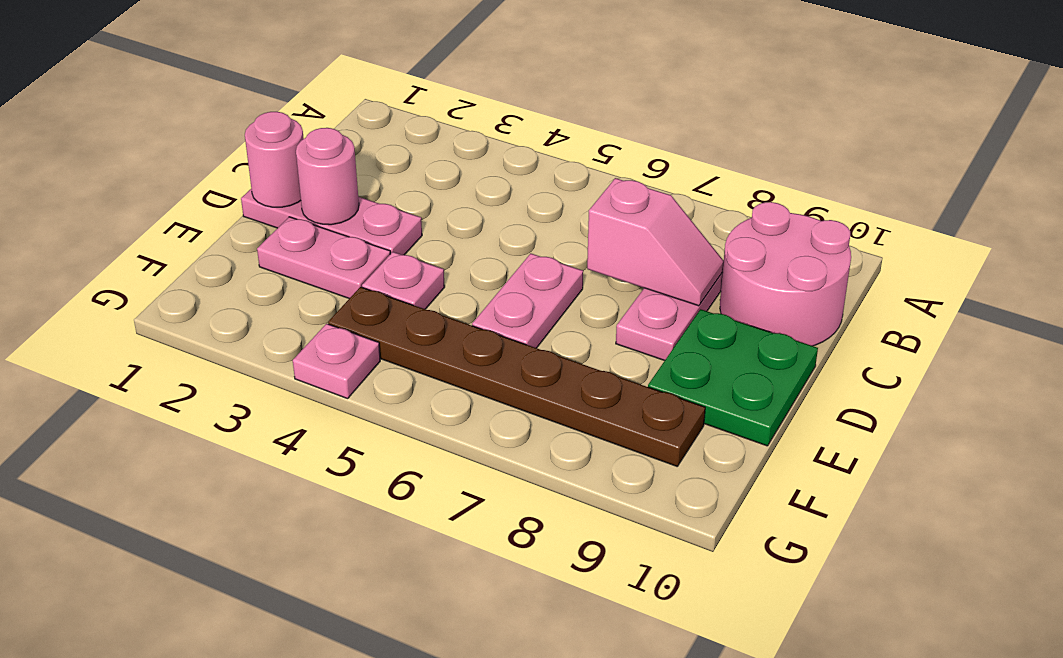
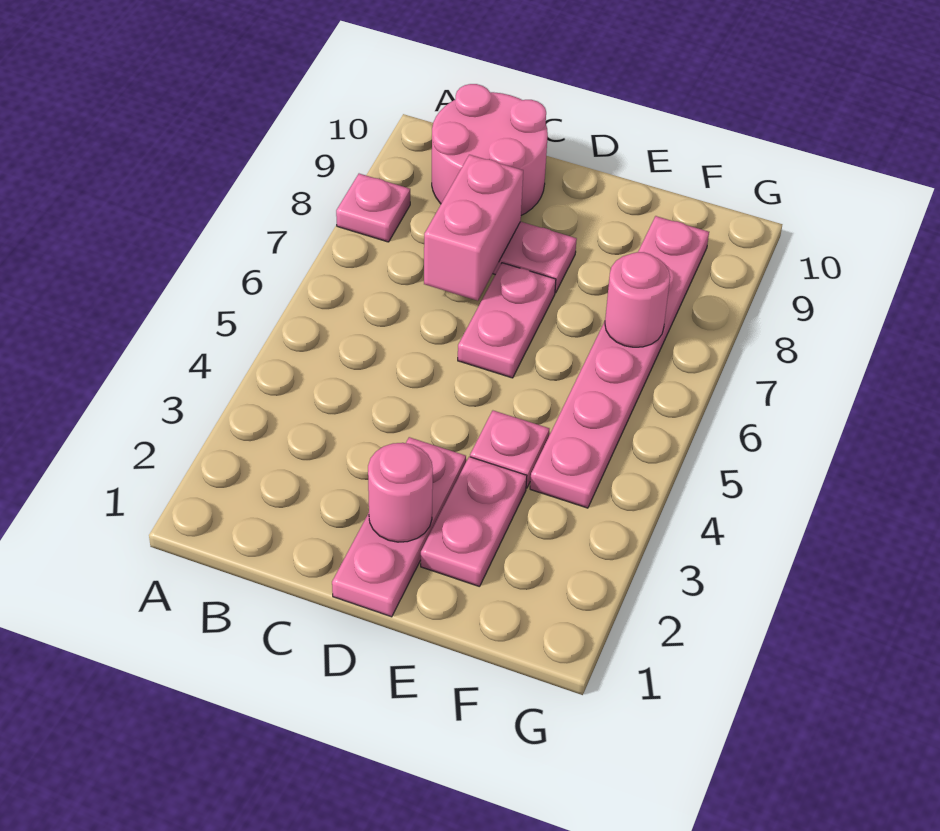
pink 1x2 slope [587,178,724,306] -> pink 1x2 brick [424,155,523,301]
pink 1x1 round brick [245,112,304,207] -> pink 1x1 round brick moved to [605,252,670,347]
pink 1x2 plate [472,253,583,348] -> pink 1x2 plate turned to [458,263,556,378]
green 2x2 plate [648,309,818,446] -> none
brown 1x6 plate [328,287,705,467] -> pink 1x6 plate [530,216,709,508]
pink 1x1 plate [293,324,380,399] -> pink 1x1 plate moved to [336,174,410,242]

